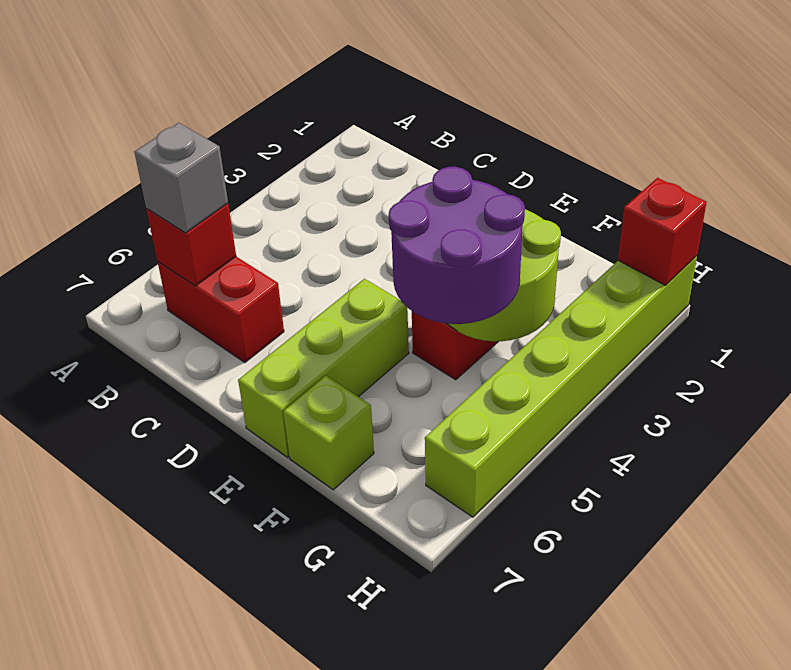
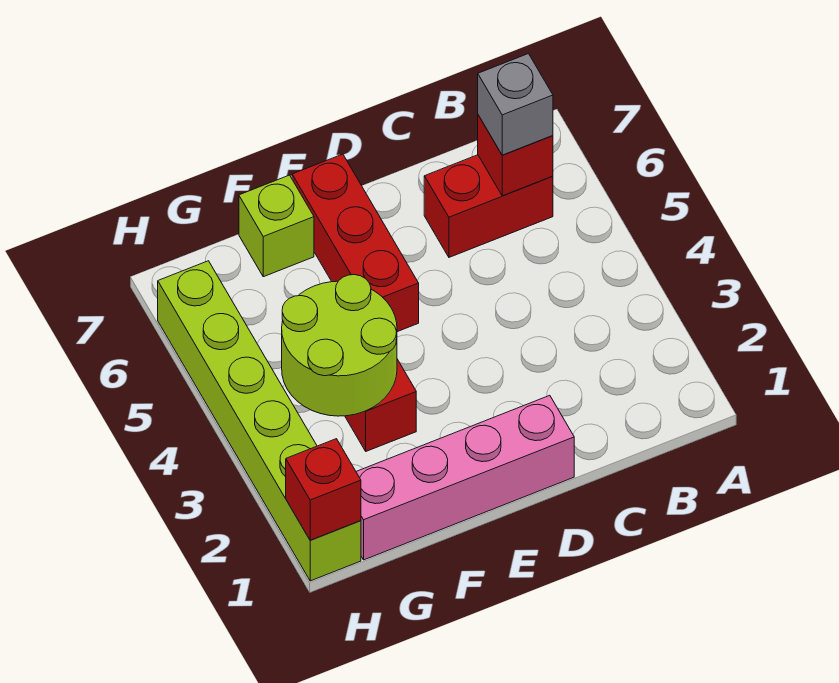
none -> pink 1x4 brick [356,395,574,560]
lime 1x3 brick [238,279,409,457] -> red 1x3 brick [292,154,419,332]
purple 2x2 round brick [389,167,525,324] -> none

